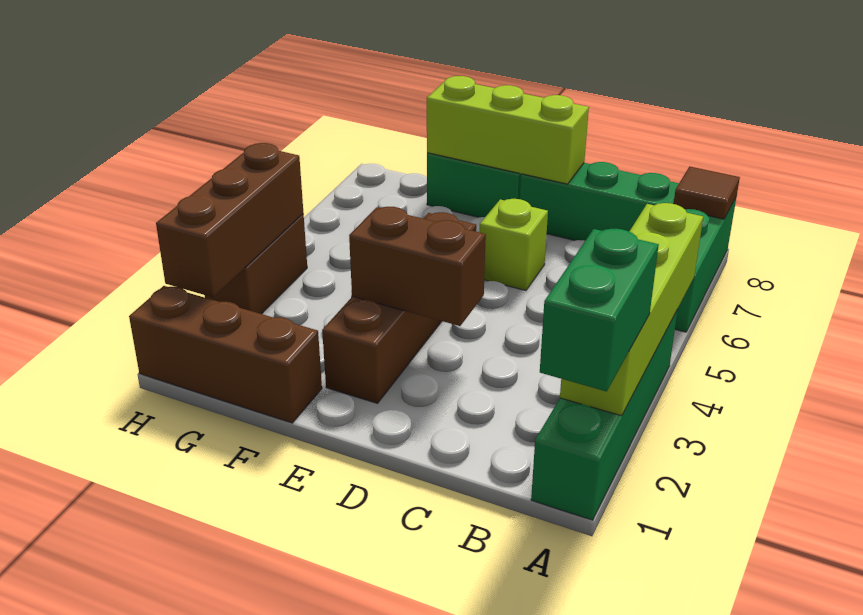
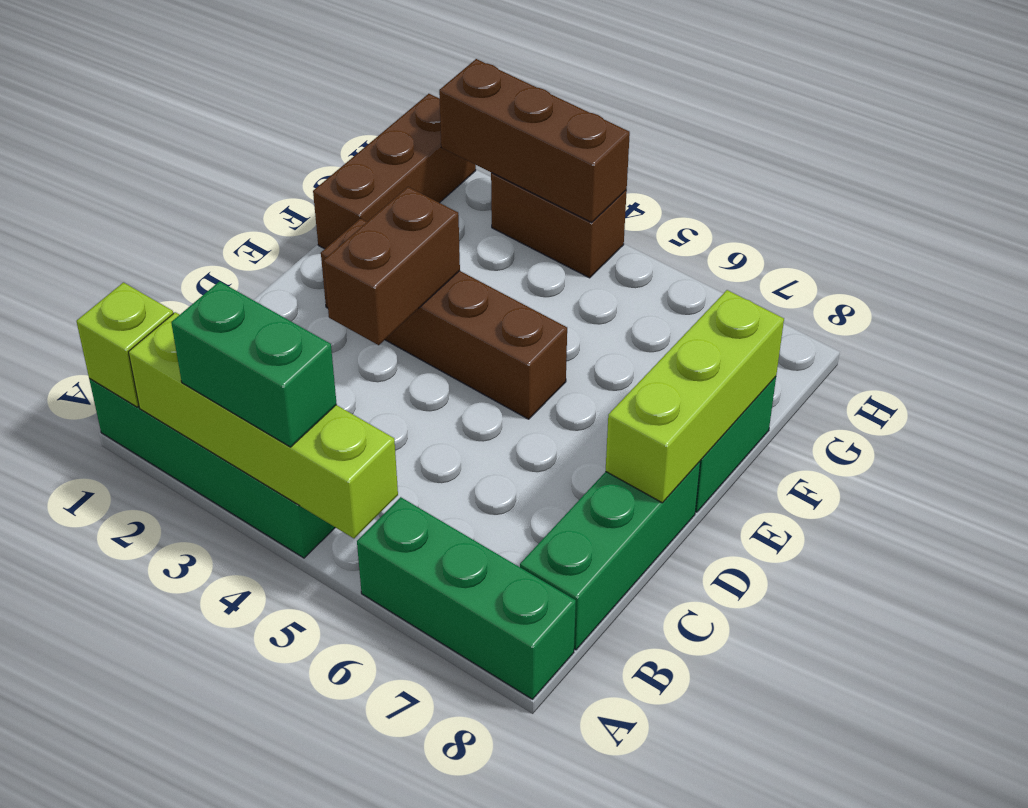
green 1x2 brick [540,229,659,392] -> green 1x2 brick moved to [171,281,337,447]
brown 1x1 tile [674,167,740,219] -> none
lime 1x1 brick [480,199,548,291] -> lime 1x1 brick moved to [76,282,173,407]

